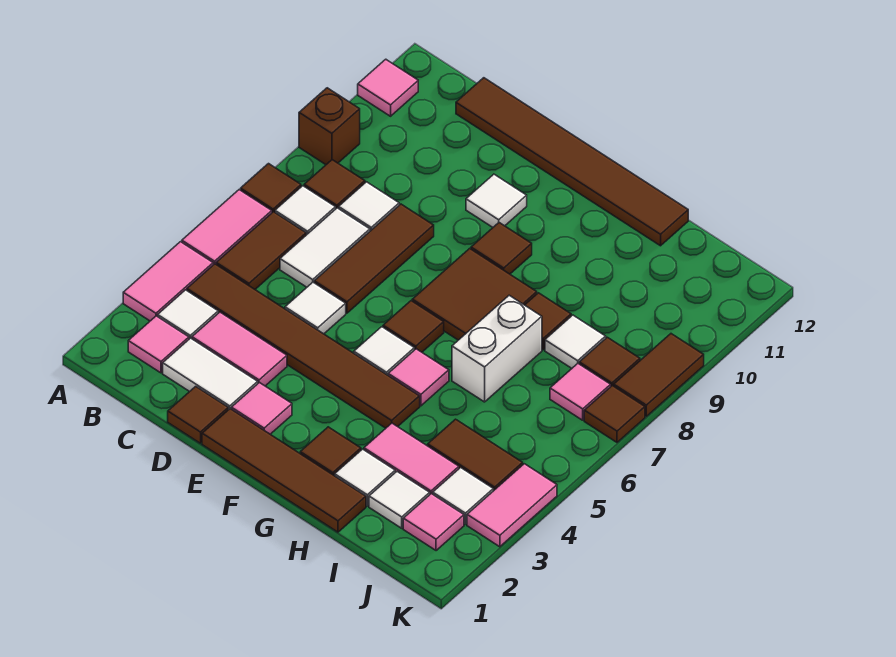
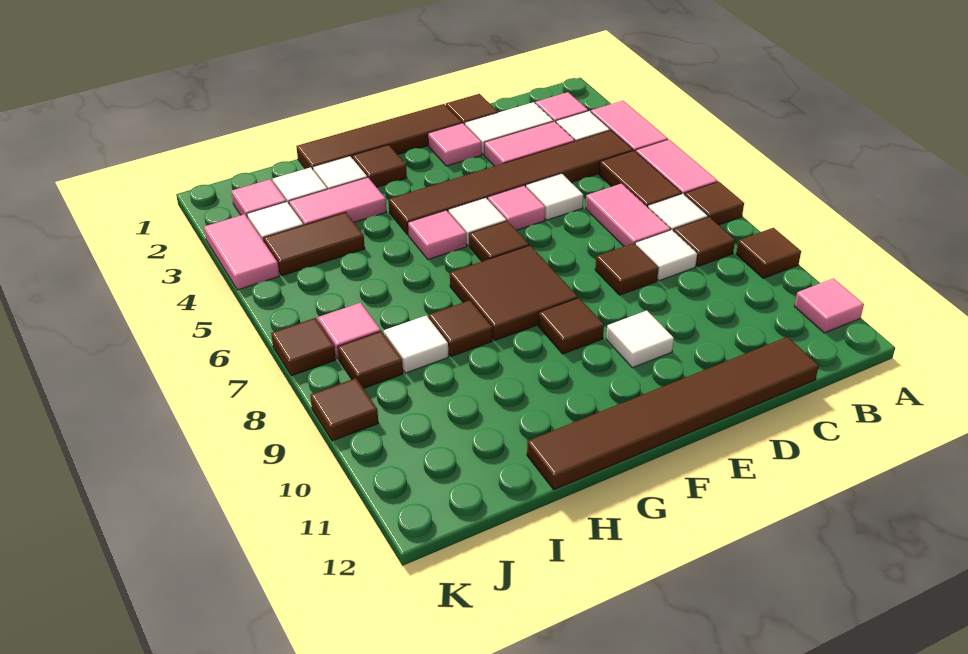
brown 1x1 brick [299,88,360,165] -> brown 1x1 tile [736,228,801,278]
white 1x2 tile [280,208,370,287] -> pink 1x2 tile [586,183,671,246]
brown 1x3 tile [314,204,434,313] -> brown 1x1 tile [595,243,659,295]
none -> pink 1x1 tile [488,186,545,230]
white 1x2 brick [452,295,542,402] -> none
brown 1x2 tile [614,334,704,416] -> brown 1x1 tile [310,378,378,441]

